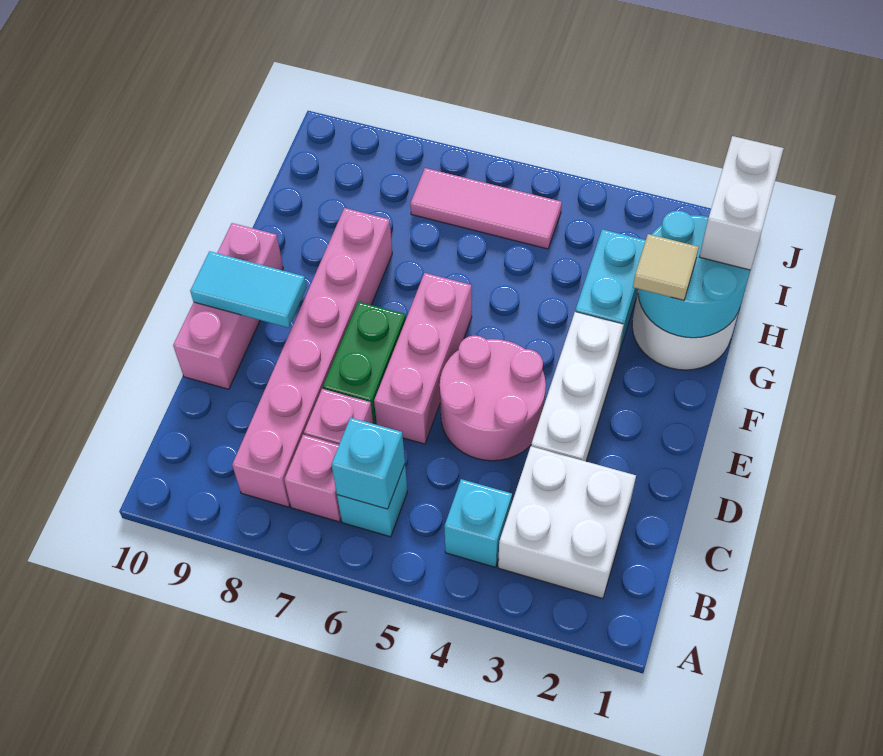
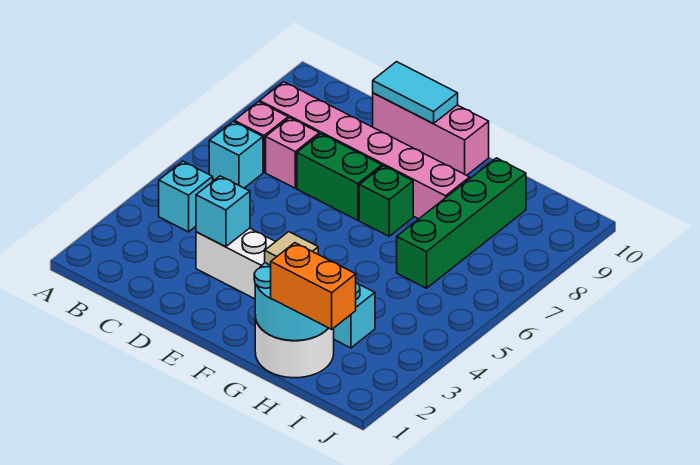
white 2x2 brick [498,446,636,599] -> none
cyan 1x1 brick [332,418,405,509] -> cyan 1x1 brick moved to [196,176,250,247]
pink 2x2 round brick [440,336,546,461] -> none
pink 1x3 brick [374,273,472,444] -> none
cyan 1x2 tile [190,251,307,328] -> cyan 1x2 tile turned to [373,62,458,124]
none -> green 1x1 brick [359,166,413,236]
white 1x2 brick [700,136,784,270] -> orange 1x2 brick [271,243,356,329]
none -> green 1x4 brick [397,158,526,288]
pink 1x3 tile [410,168,562,249] -> none

